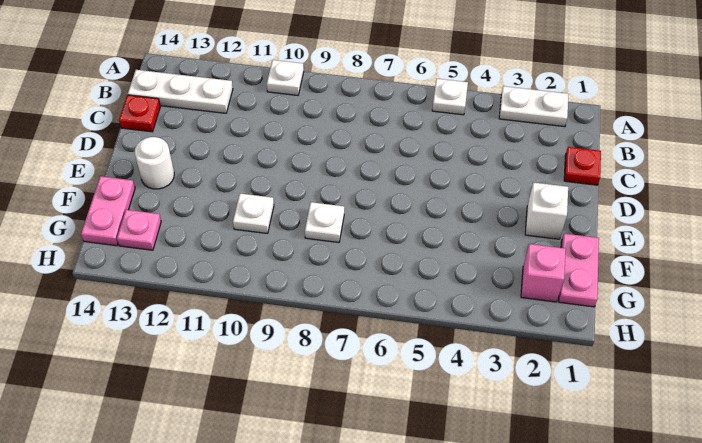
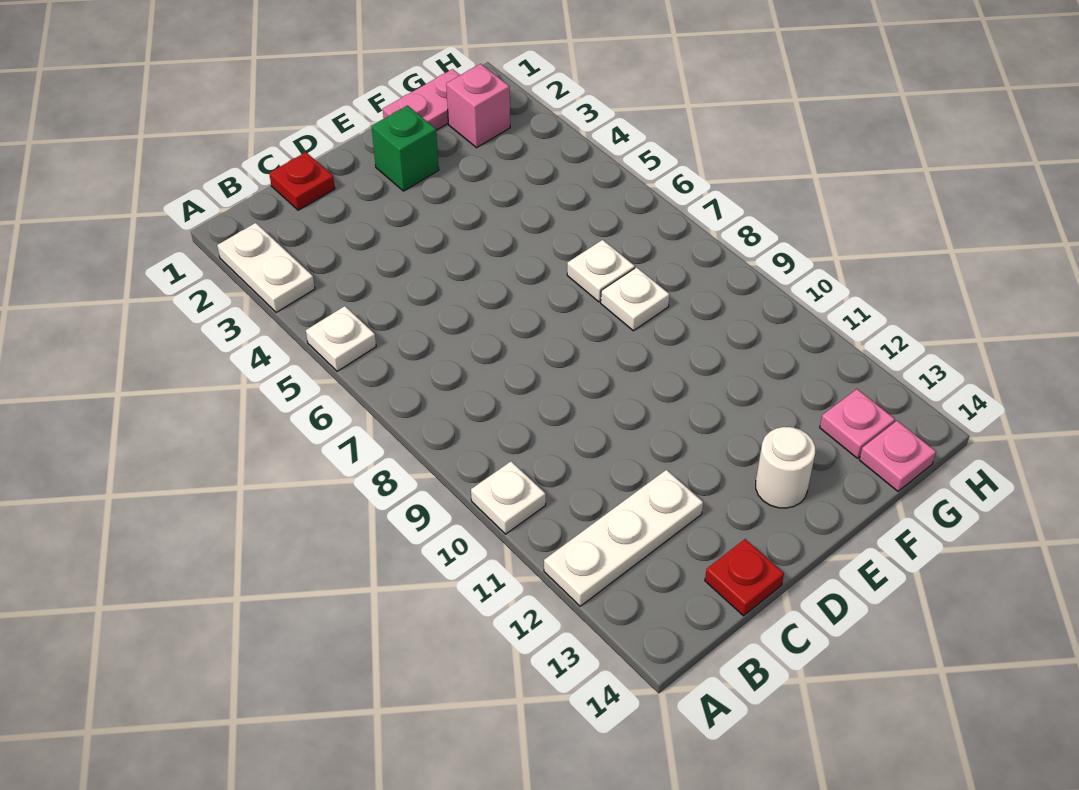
white 1x3 plate [128,70,233,113] -> white 1x3 plate turned to [544,470,703,606]
white 1x1 brick [525,183,568,239] -> green 1x1 brick [372,106,439,191]
white 1x1 plate [233,194,274,233] -> white 1x1 plate moved to [567,240,635,302]
pink 1x2 plate [81,176,135,246] -> pink 1x1 plate [859,421,936,491]

